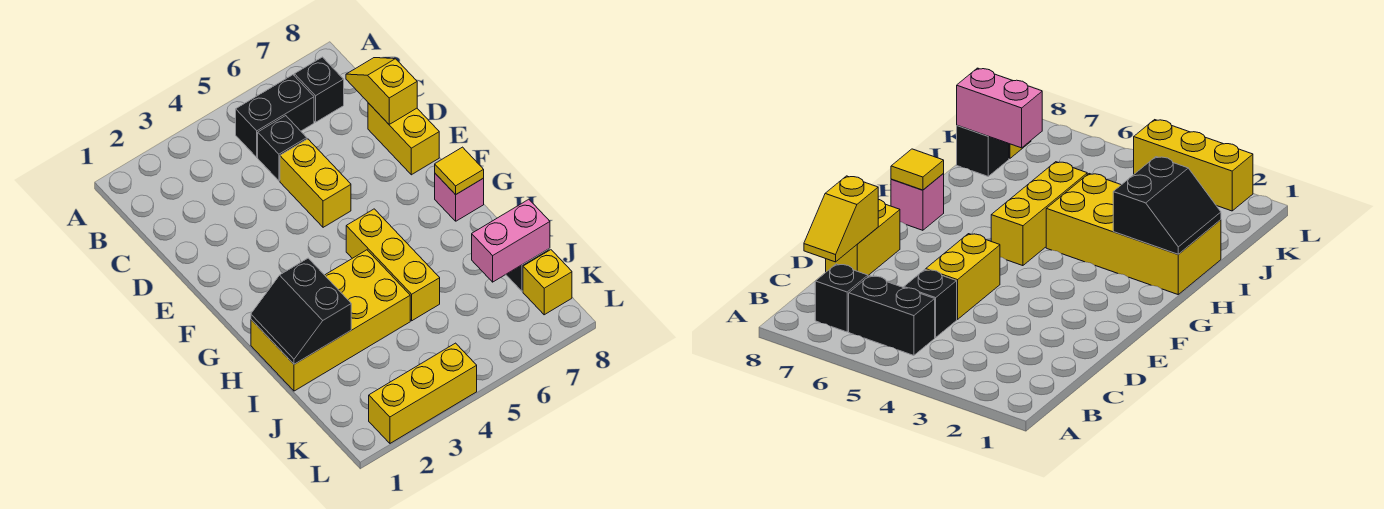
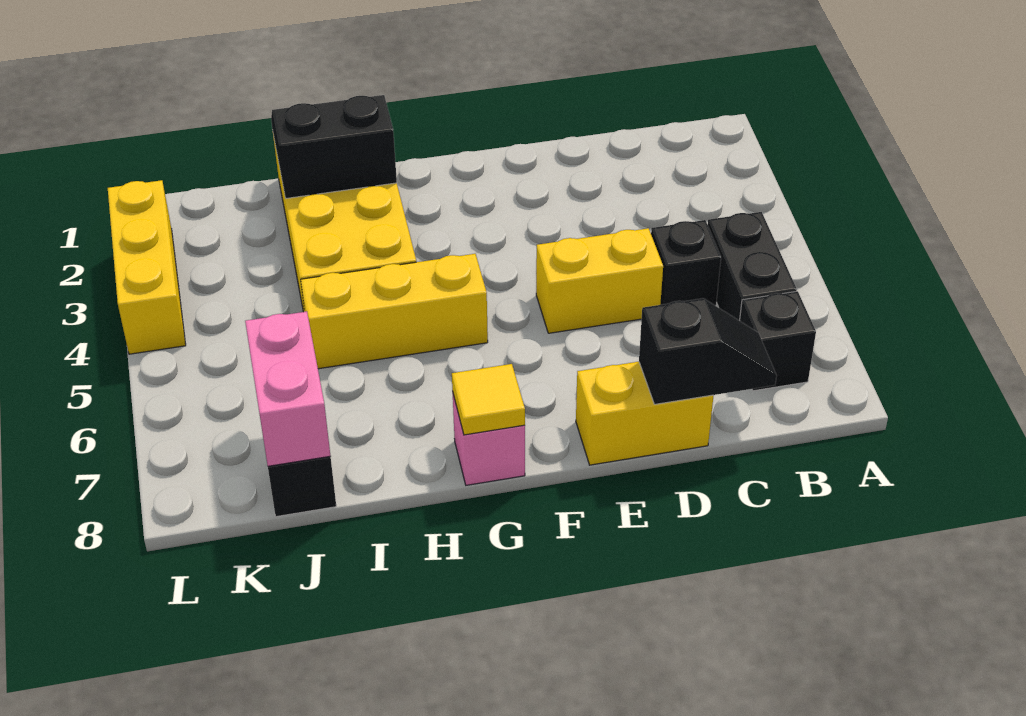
yellow 1x2 slope [346,58,417,124] -> black 1x2 slope [639,298,777,404]
yellow 1x1 brick [523,250,572,315] -> none

